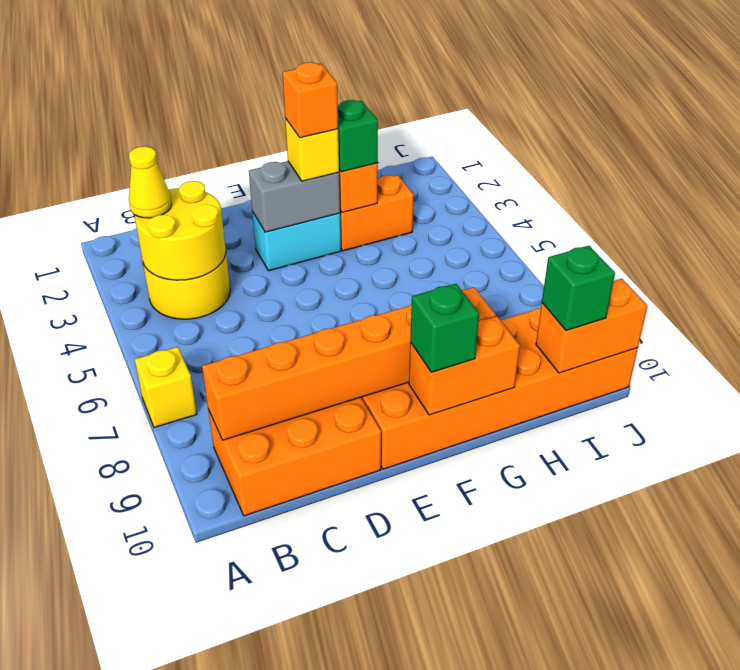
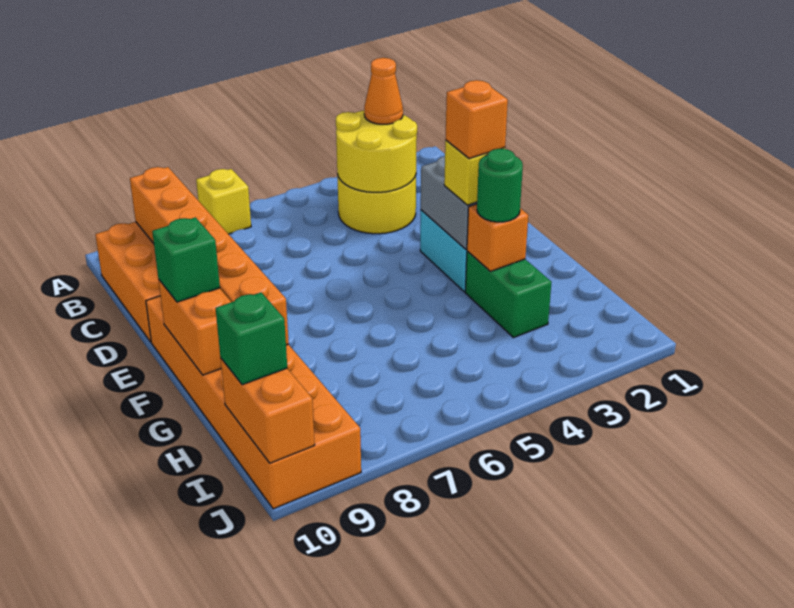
yellow 1x1 cone [129,146,172,218] -> orange 1x1 cone [364,58,403,124]
orange 1x2 brick [340,175,414,251] -> green 1x2 brick [465,251,551,338]
green 1x1 brick [338,100,378,172] -> green 1x1 round brick [477,149,523,222]

